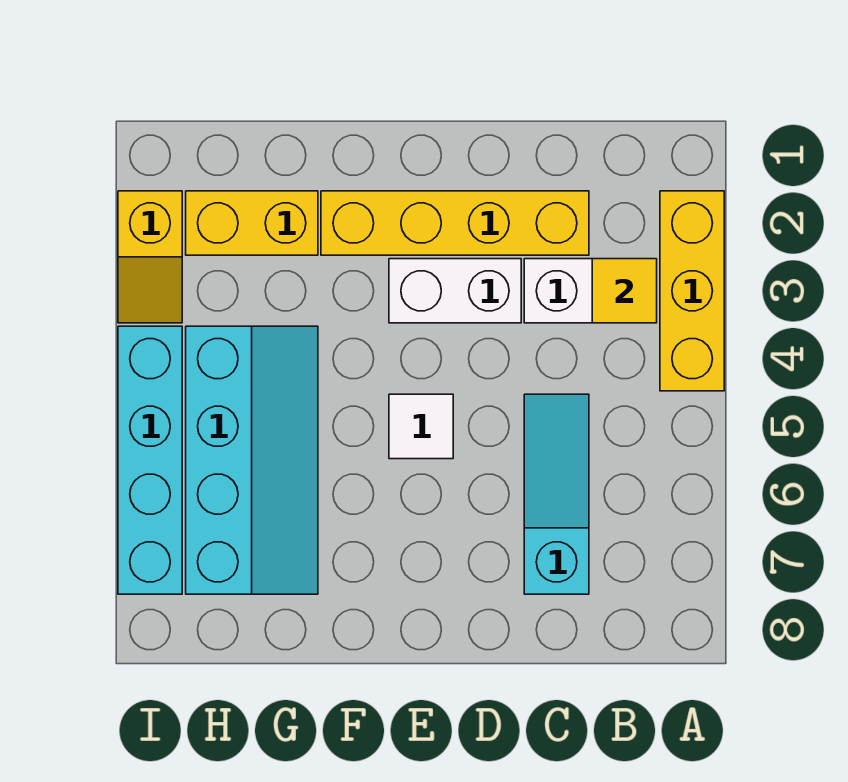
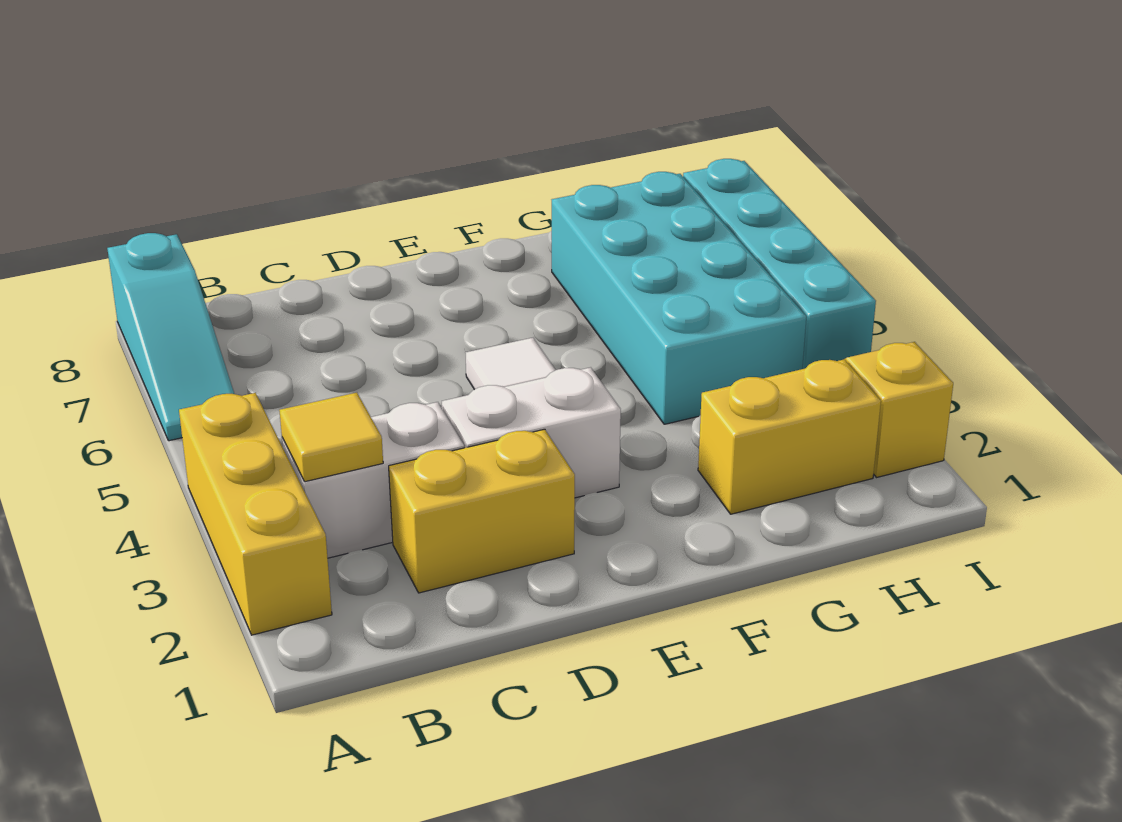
yellow 1x4 brick [321,191,589,255] -> yellow 1x2 brick [389,429,575,593]
cyan 1x3 slope [524,394,589,594] -> cyan 1x3 slope moved to [107,233,234,441]
cyan 2x4 slope [186,326,318,594] -> cyan 2x4 brick [552,172,806,424]

